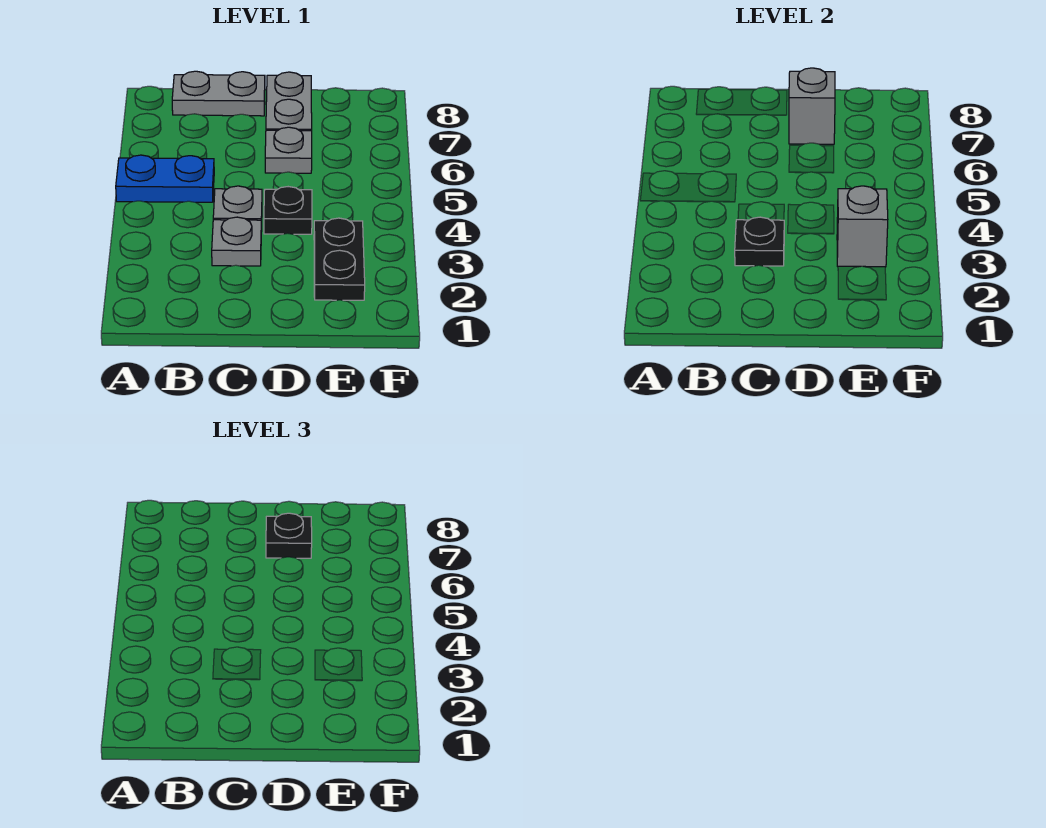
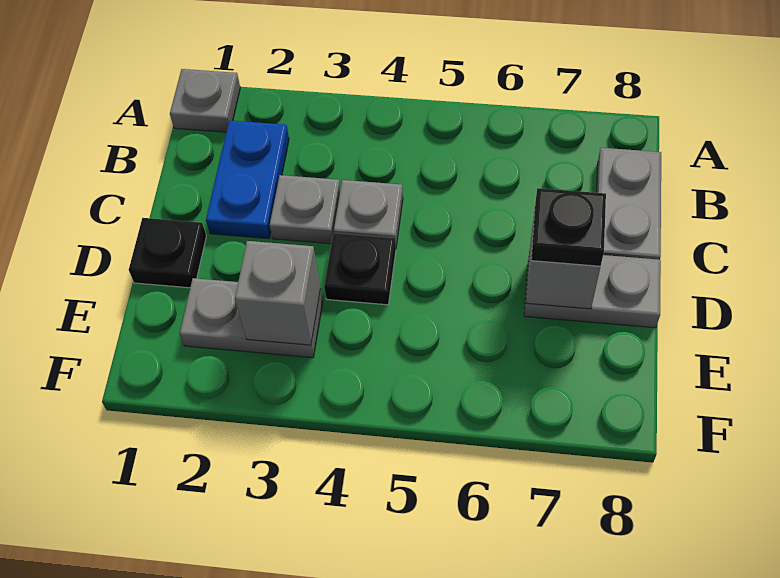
blue 1x2 plate [116,155,214,202] -> blue 1x2 plate moved to [206,120,289,239]
black 1x1 plate [735,217,784,266] -> black 1x1 plate moved to [129,218,206,288]
grey 1x1 plate [265,127,312,173] -> grey 1x1 plate moved to [170,69,240,132]
black 1x2 plate [314,218,365,300] -> grey 1x2 plate [180,278,323,358]

